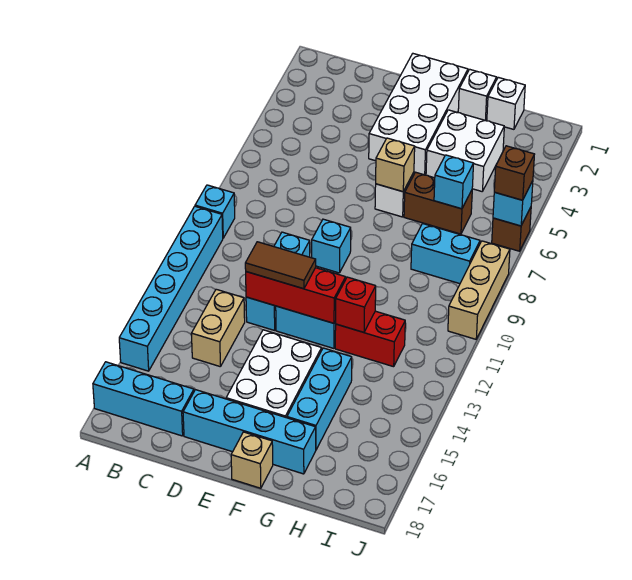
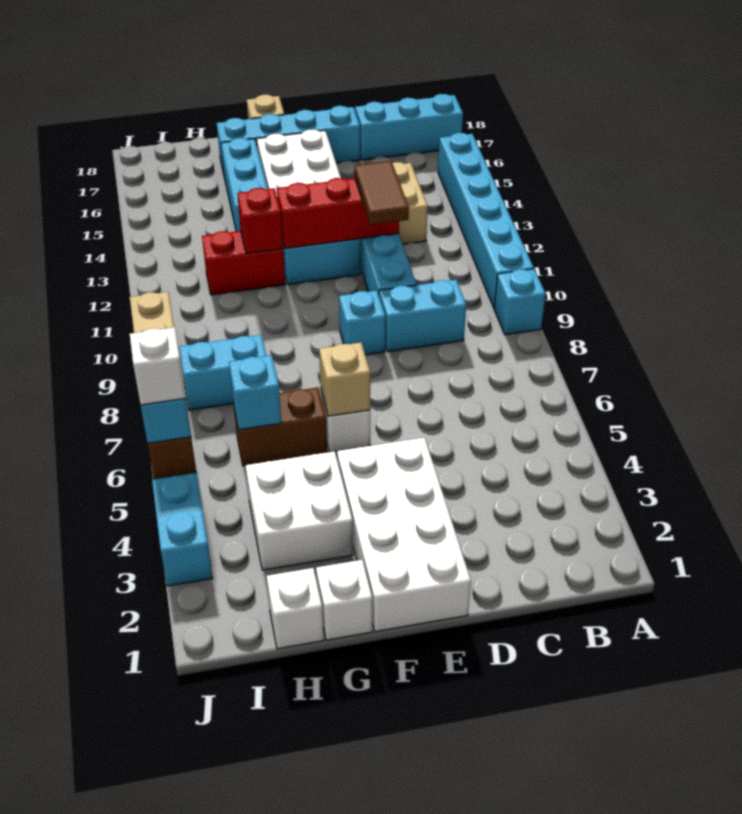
none -> cyan 1x2 brick [379,280,466,352]
brown 1x2 tile [245,242,316,289] -> brown 1x2 tile turned to [355,161,409,225]
none -> cyan 1x2 brick [152,473,213,586]
brown 1x1 brick [494,146,534,200] -> white 1x1 brick [130,327,185,405]

